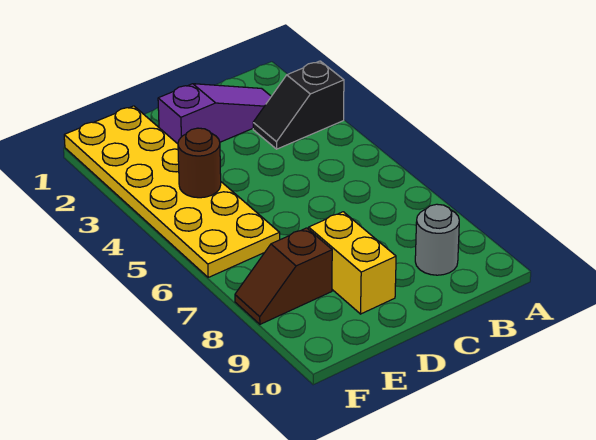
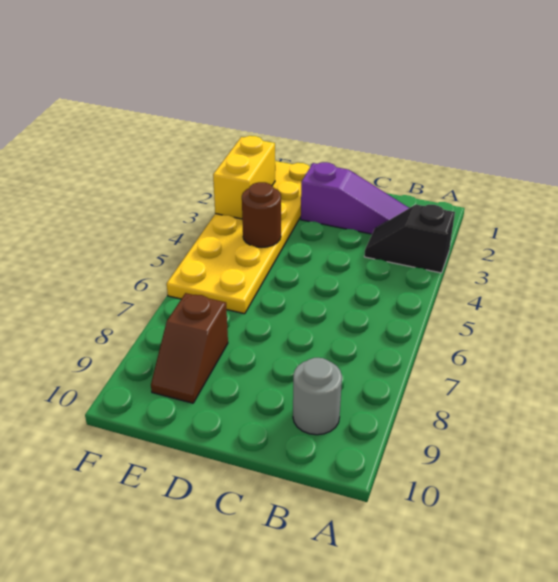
yellow 1x2 brick [309,212,396,314] -> yellow 1x2 brick moved to [213,136,275,219]
brown 1x2 slope [235,228,332,324] -> brown 1x2 slope turned to [151,293,228,403]

